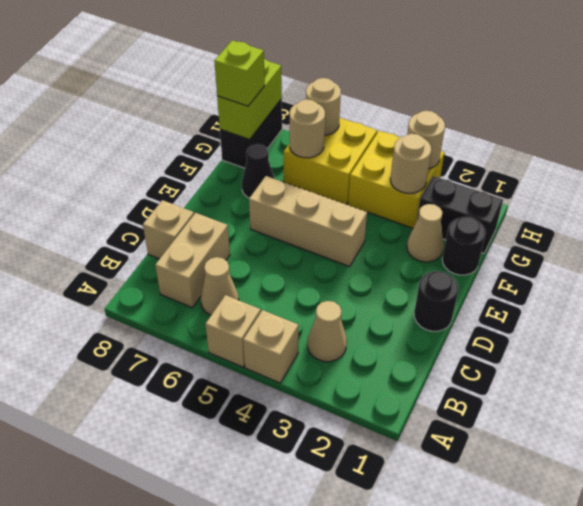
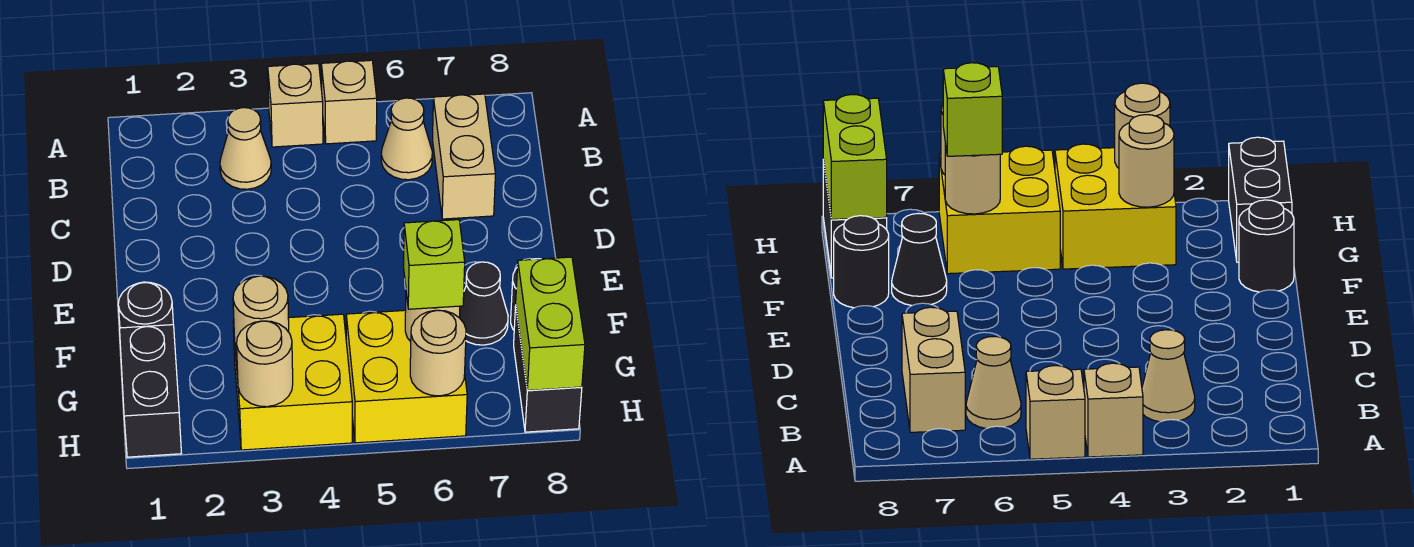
tan 1x1 brick [143,200,194,259] -> none
black 1x1 round brick [414,271,459,331] -> black 1x1 round brick moved to [834,216,889,308]
tan 1x3 brick [249,176,367,267] -> none
tan 1x1 cone [407,204,444,262] -> none
black 1x2 brick [417,176,503,254] -> black 1x2 brick turned to [120,325,181,457]
lime 1x1 brick [214,40,265,106] -> lime 1x1 brick moved to [404,220,465,309]

